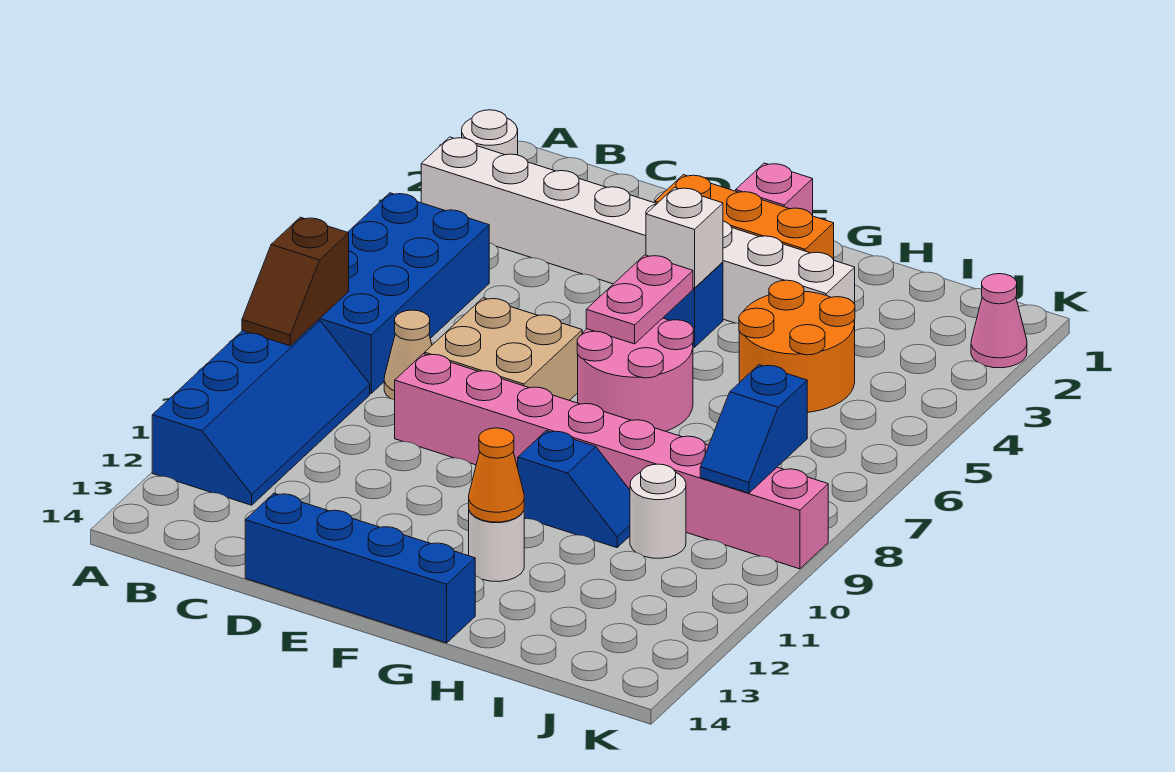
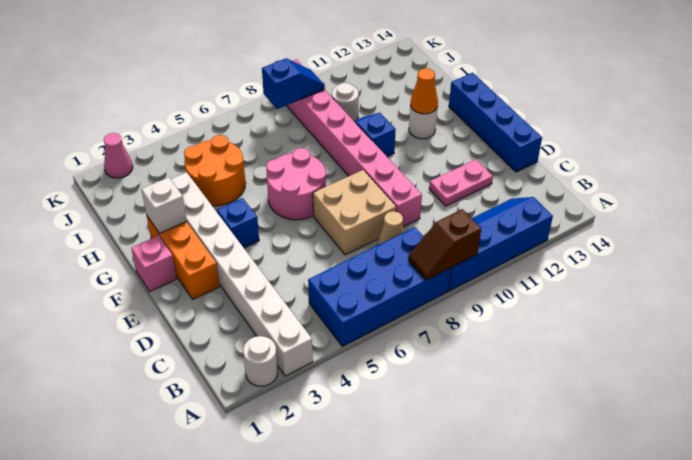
brown 1x2 slope [242,217,349,346] -> brown 1x2 slope turned to [408,209,481,280]
white 1x1 brick [646,188,723,288] -> white 1x1 brick moved to [142,177,187,233]
pink 1x2 plate [586,255,693,344] -> pink 1x2 plate moved to [429,160,493,206]

